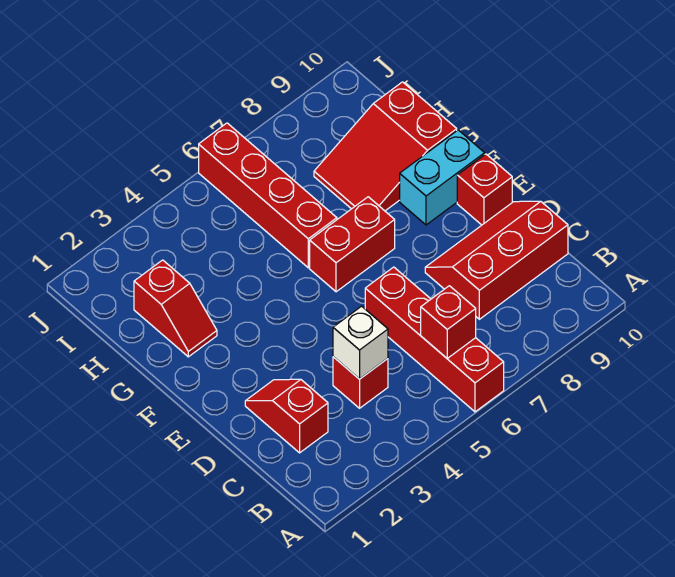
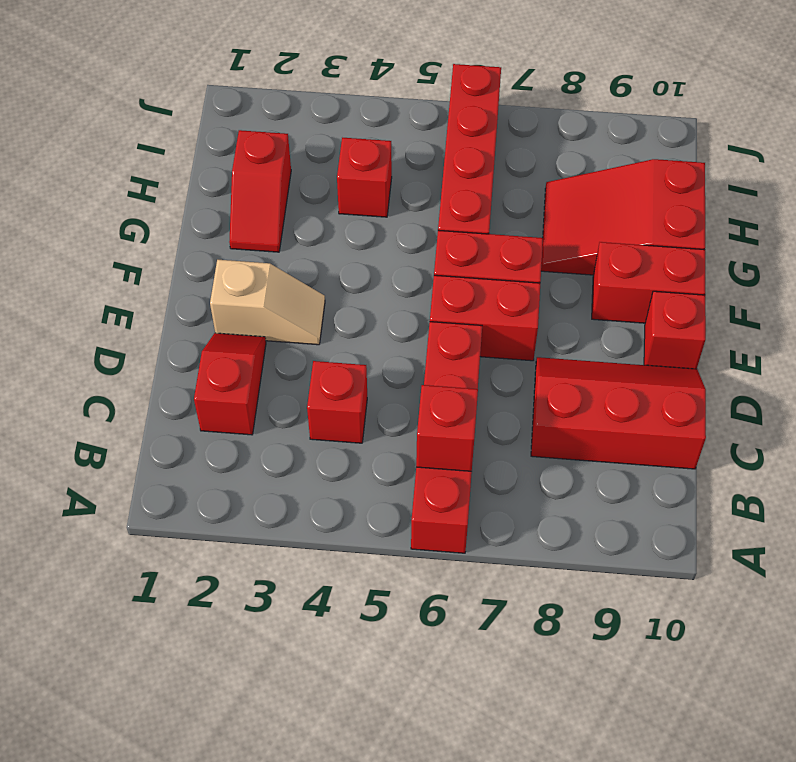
white 1x1 brick [333,306,388,379] -> none
none -> tan 1x2 slope [210,260,325,345]
none -> red 1x2 brick [430,275,540,361]
cyan 1x2 brick [400,130,485,225] -> red 1x2 brick [592,242,705,323]
none -> red 1x1 brick [337,138,392,217]

